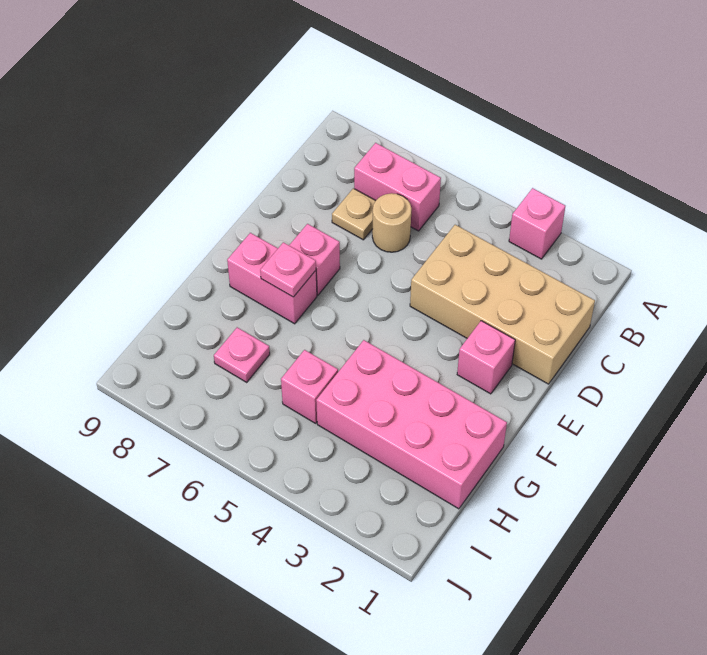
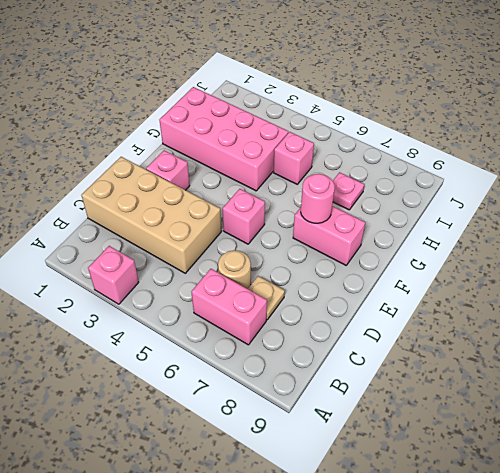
pink 1x1 brick [289,224,340,295] -> pink 1x1 brick moved to [223,189,265,244]
pink 1x1 plate [260,242,316,297] -> pink 1x1 round brick [301,174,335,223]

